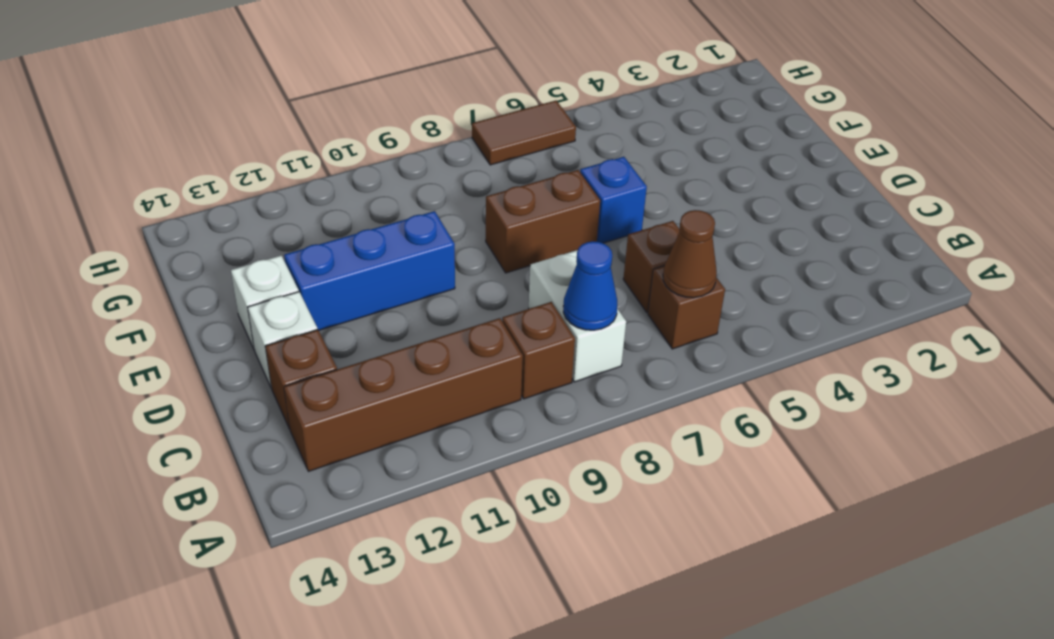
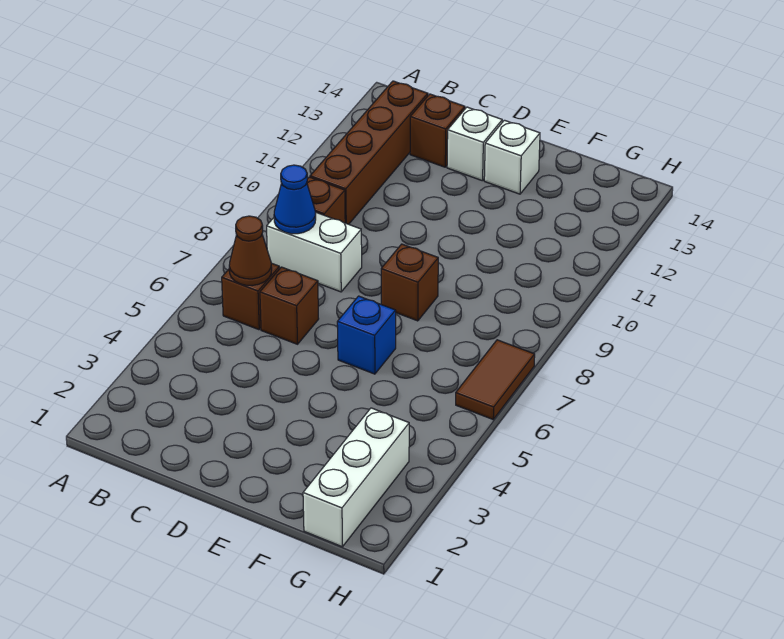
brown 1x2 brick [486,170,600,273] -> brown 1x1 brick [381,244,438,321]
blue 1x3 brick [284,211,455,330] -> none
none -> white 1x3 brick [303,408,409,547]

